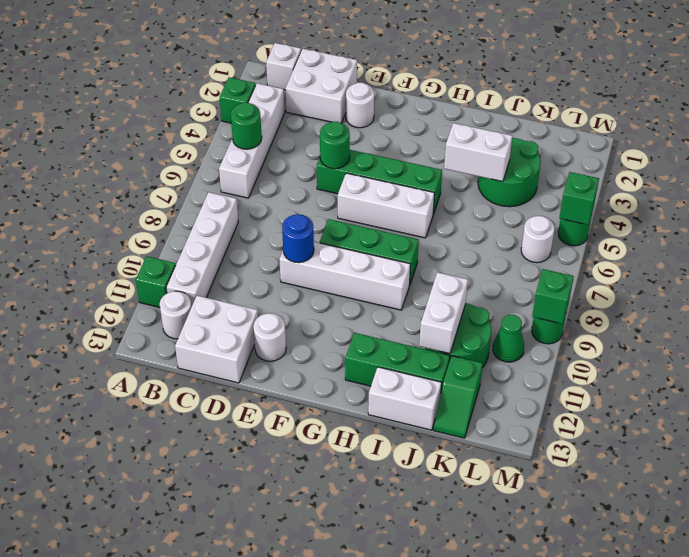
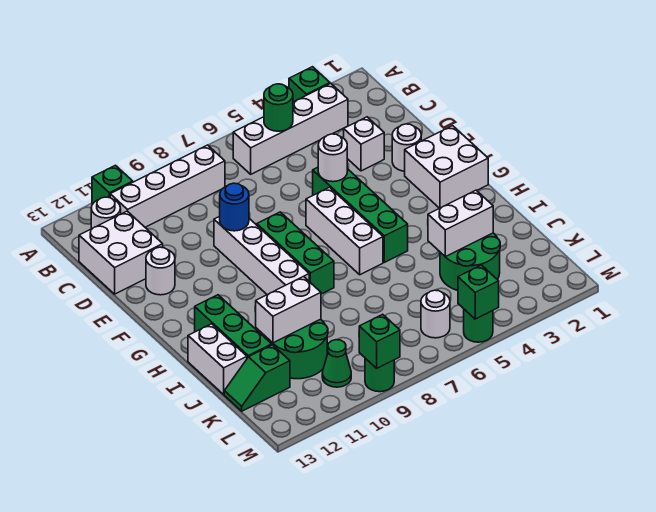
white 1x1 brick [266,43,301,90] -> white 1x1 brick moved to [344,117,384,171]
white 2x2 brick [285,49,357,123] -> white 2x2 brick moved to [405,126,488,208]
green 1x1 round brick [320,122,350,169] -> white 1x1 round brick [318,134,347,182]
white 1x2 brick [444,123,512,182] -> white 1x2 brick turned to [428,190,493,257]

